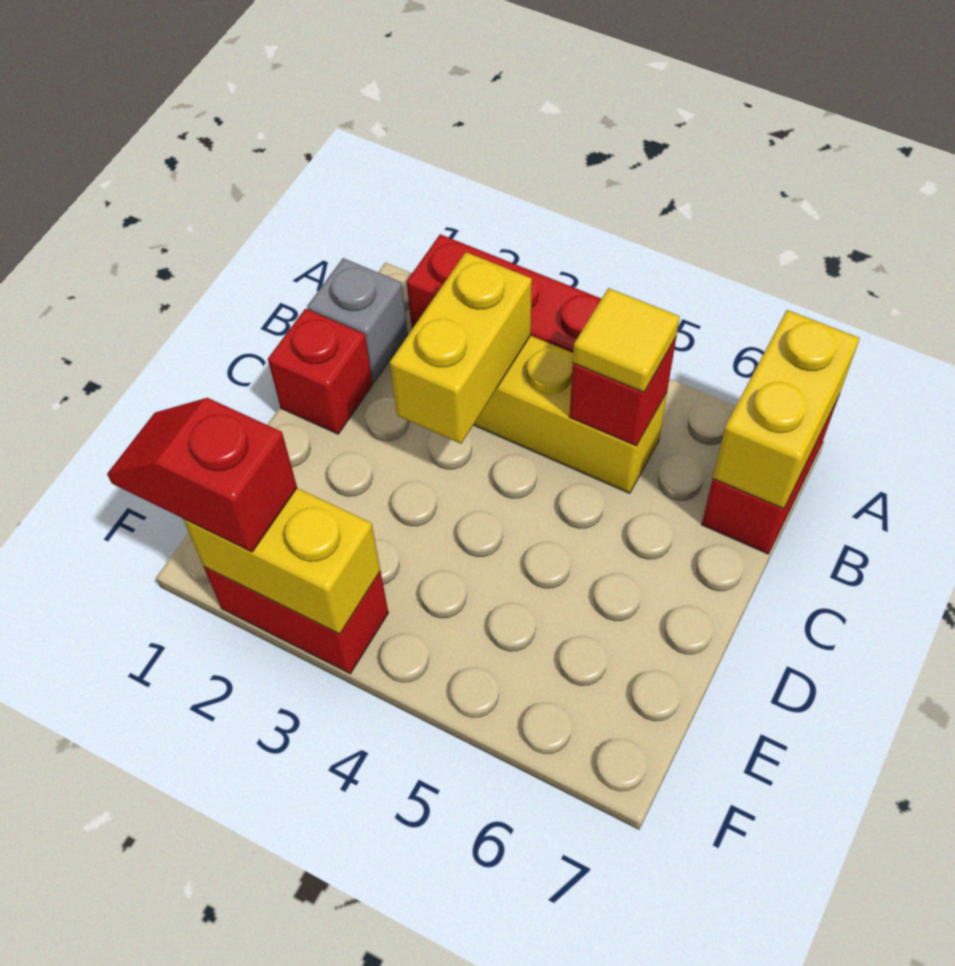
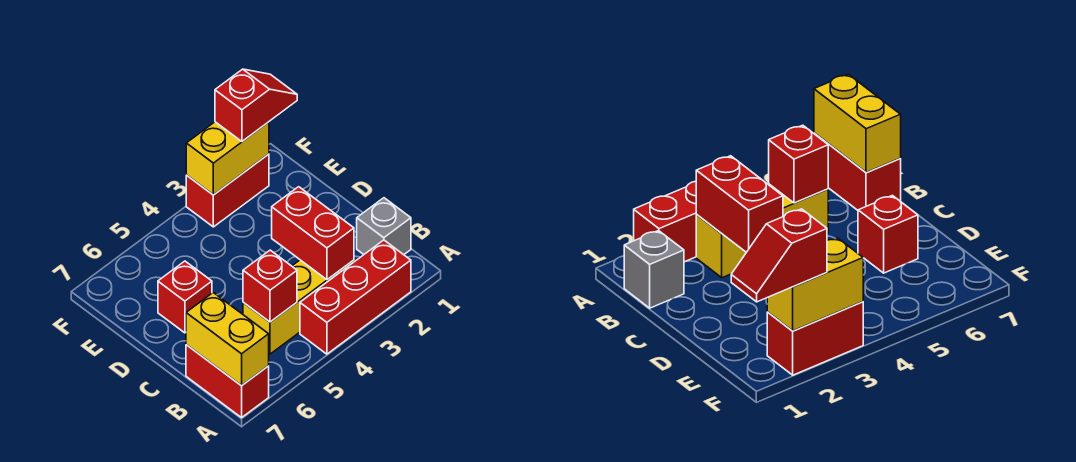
yellow 1x2 brick [390,252,532,444] -> red 1x2 brick [272,187,354,280]
yellow 1x1 tile [573,288,680,392] -> none
red 1x1 brick [268,309,373,434] -> red 1x1 brick moved to [158,261,212,333]

